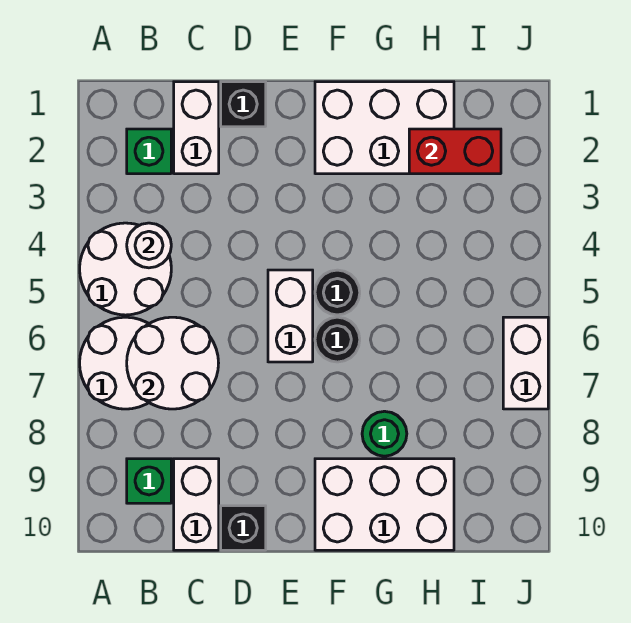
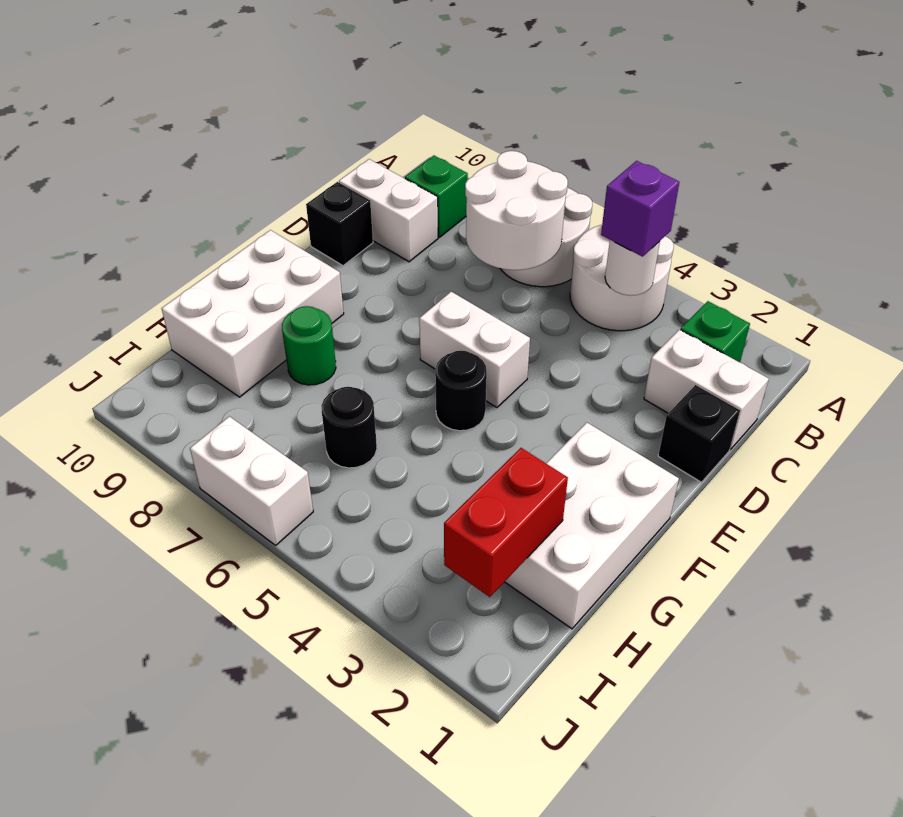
none -> purple 1x1 brick [601,161,679,257]
black 1x1 round brick [315,317,360,362] -> black 1x1 round brick moved to [321,387,377,468]

